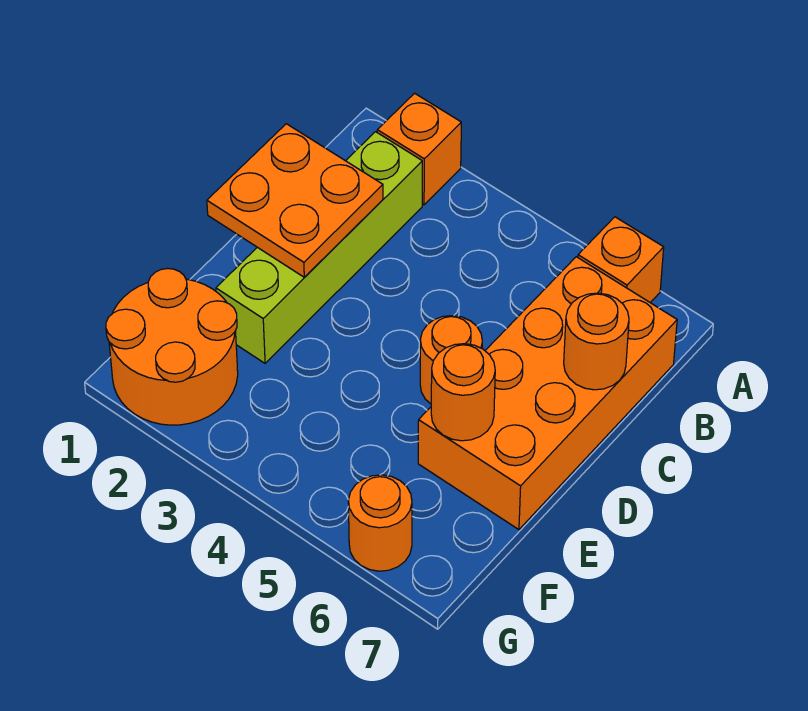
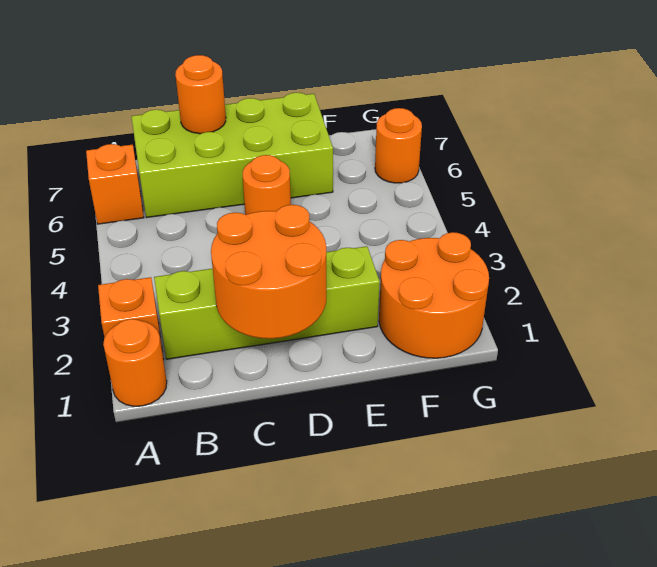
orange 2x4 brick [418,257,677,530] -> lime 2x4 brick [131,93,333,218]
orange 2x2 plate [207,124,383,277] -> orange 2x2 round brick [211,205,326,339]
orange 1x1 round brick [431,344,495,441] -> orange 1x1 round brick moved to [103,319,167,406]

